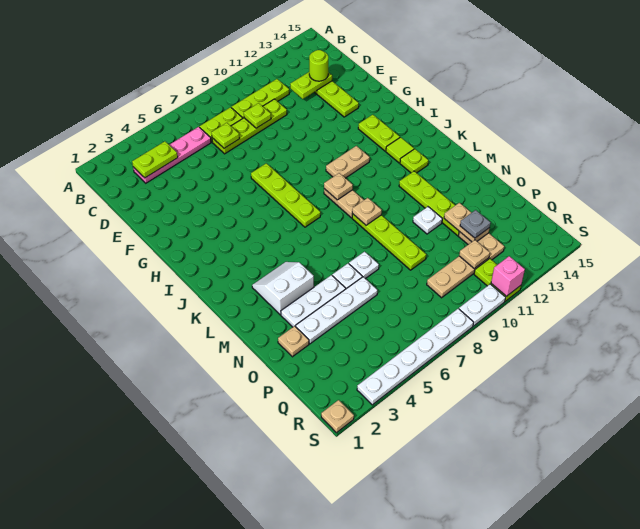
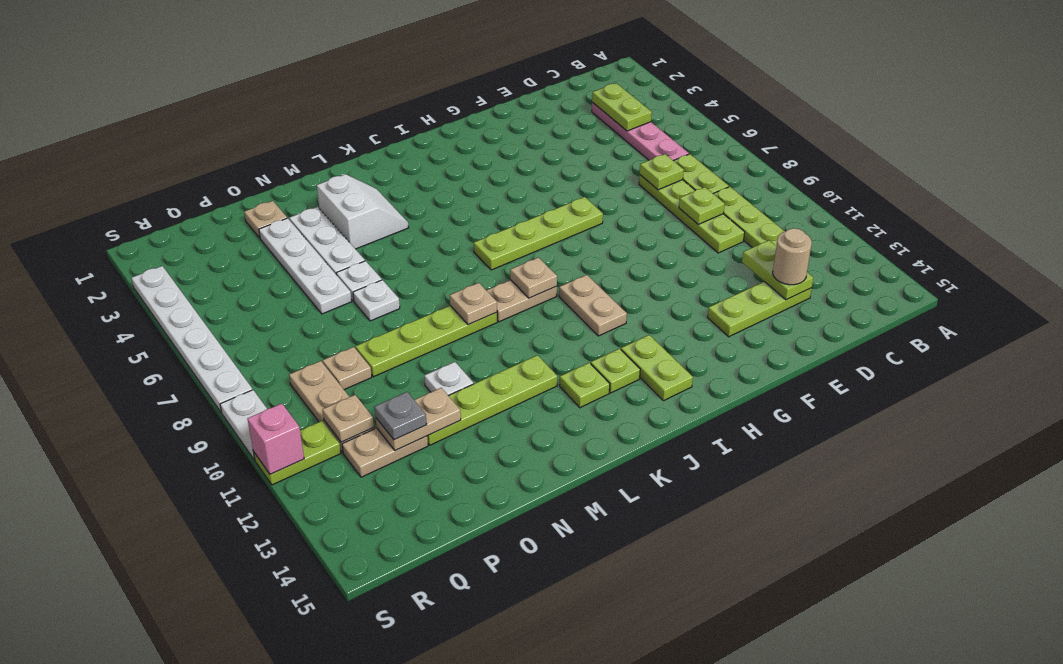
lime 1x1 round brick [309,50,328,81] -> tan 1x1 round brick [773,228,812,285]
lime 1x2 plate [358,115,400,151] -> lime 1x2 plate turned to [621,335,693,401]
lime 1x1 tile [386,137,414,163] -> lime 1x1 plate [591,349,640,393]
tan 1x1 plate [321,400,354,433] -> tan 1x1 plate moved to [323,347,372,390]

